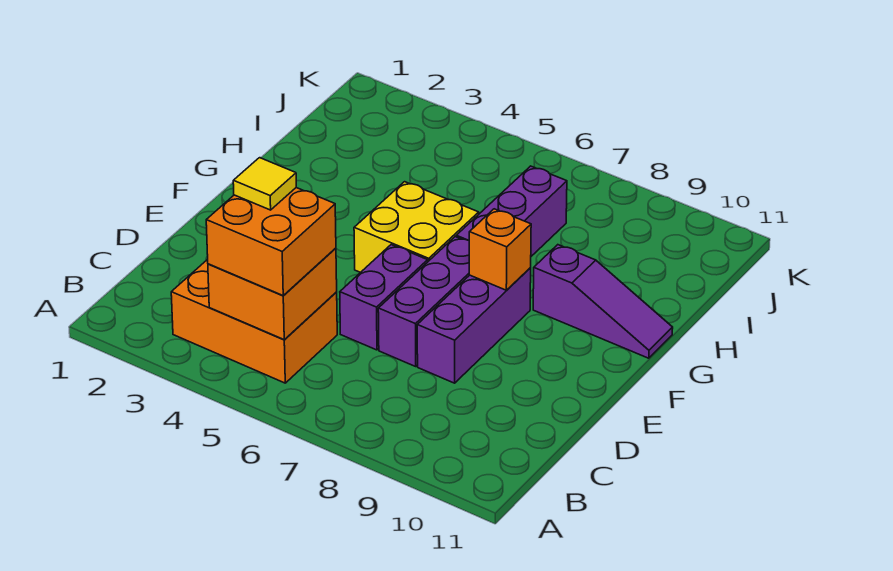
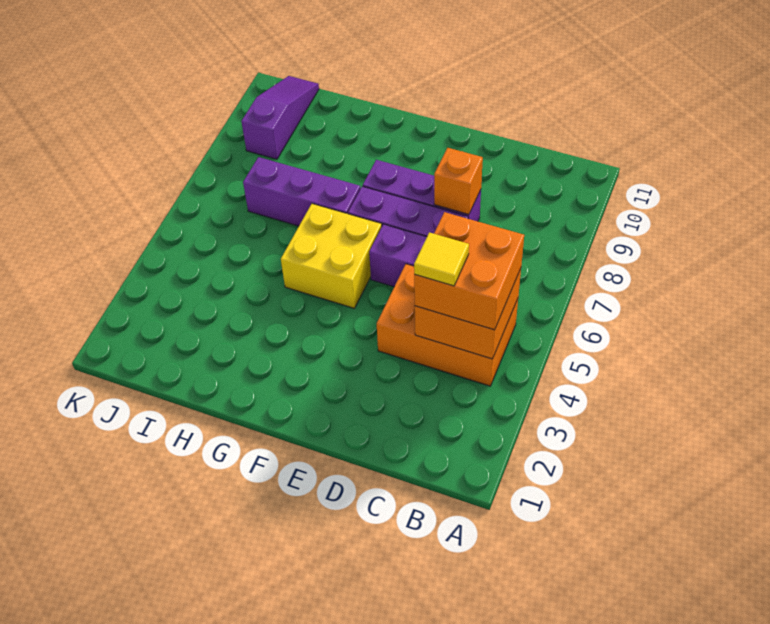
orange 2x3 brick [171,259,337,383] -> orange 2x3 brick turned to [377,264,518,386]
orange 1x1 brick [469,209,531,290] -> orange 1x1 brick moved to [434,148,483,214]
purple 1x3 slope [533,245,673,358] -> purple 1x3 slope moved to [241,76,319,159]

